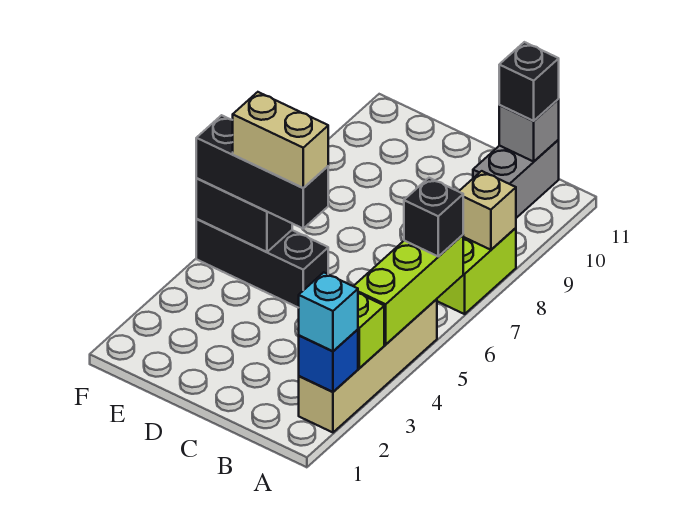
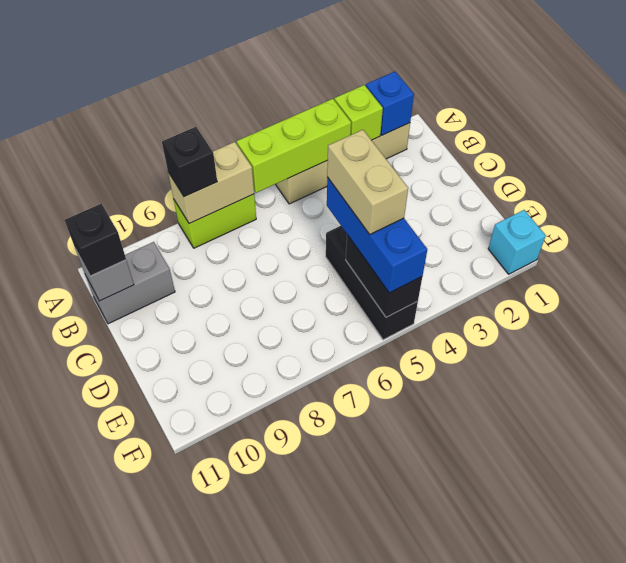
cyan 1x1 brick [299,272,358,351] -> cyan 1x1 brick moved to [488,210,546,274]
black 1x1 brick [404,178,463,257] -> black 1x1 brick moved to [162,127,217,197]
tan 1x1 brick [459,171,516,250] -> tan 1x2 brick [168,142,254,224]
black 1x3 brick [196,115,328,228] -> blue 1x3 brick [327,177,427,293]

